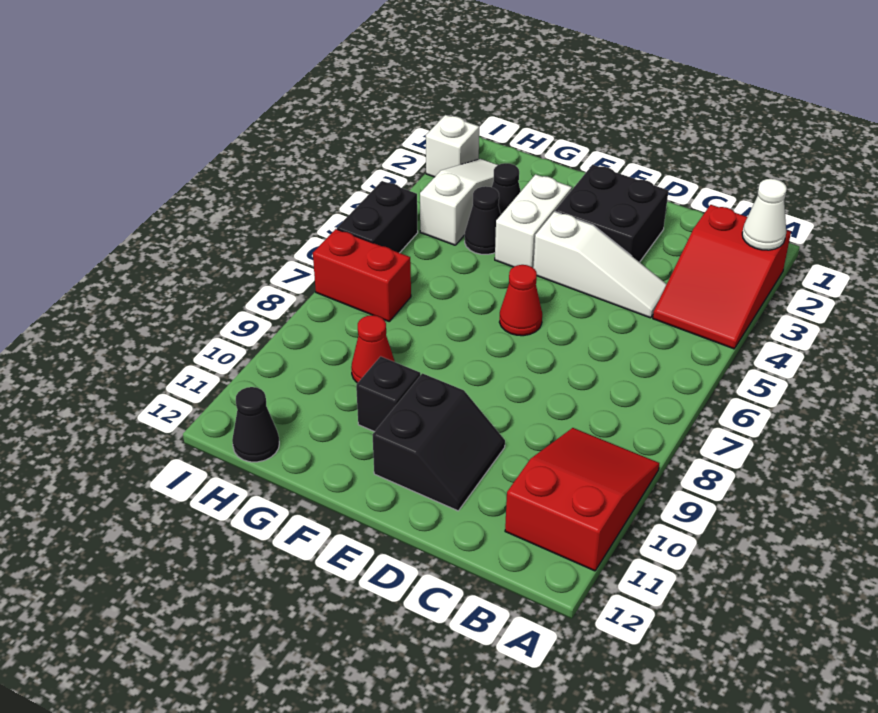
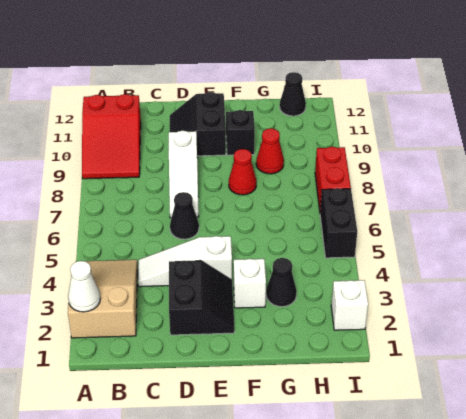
red 2x3 slope [653,205,791,349] -> tan 2x3 slope [68,260,137,338]
black 2x2 brick [555,165,668,262] -> black 2x2 slope [169,260,234,335]
red 1x1 cone [499,265,542,336] -> red 1x1 cone moved to [229,149,257,195]
white 1x2 brick [495,174,572,268] -> white 1x1 brick [234,259,266,308]
black 1x1 cone [465,186,501,254] -> black 1x1 cone moved to [170,192,199,239]
white 1x3 slope [420,159,497,245] -> white 1x3 slope moved to [169,131,199,218]
red 1x2 brick [313,229,411,321] -> red 1x2 brick turned to [315,147,351,210]

